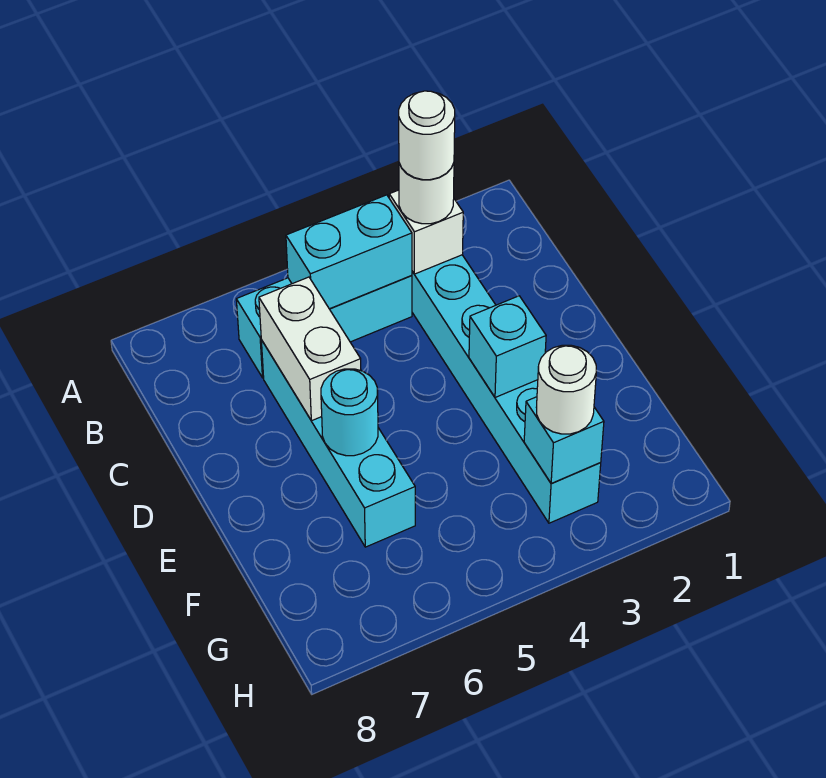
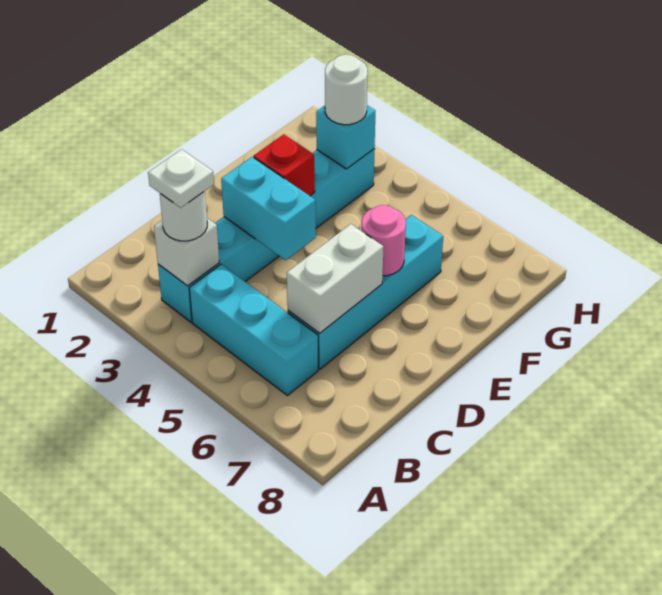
white 1x1 round brick [399,91,455,180] -> white 1x1 plate [148,149,214,208]
cyan 1x2 brick [286,195,412,309] -> cyan 1x2 brick moved to [221,157,316,260]
cyan 1x1 brick [469,296,546,397] -> red 1x1 brick [254,134,315,196]
cyan 1x1 round brick [321,369,378,456] -> pink 1x1 round brick [361,205,406,276]

